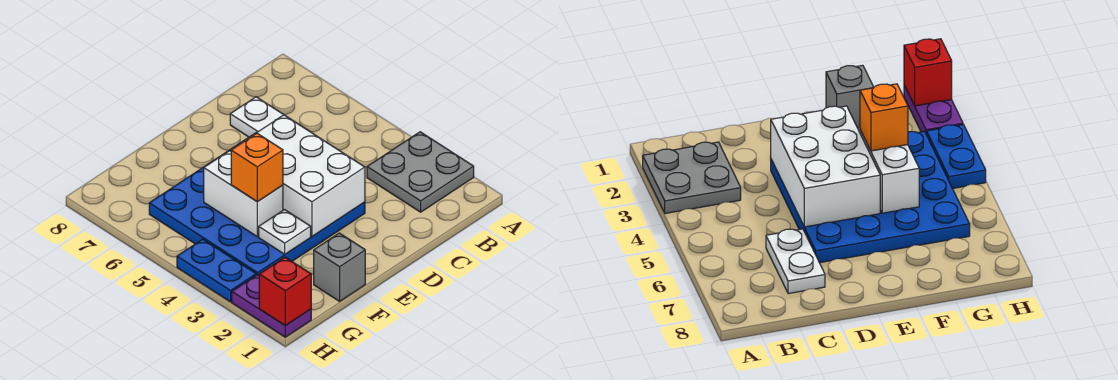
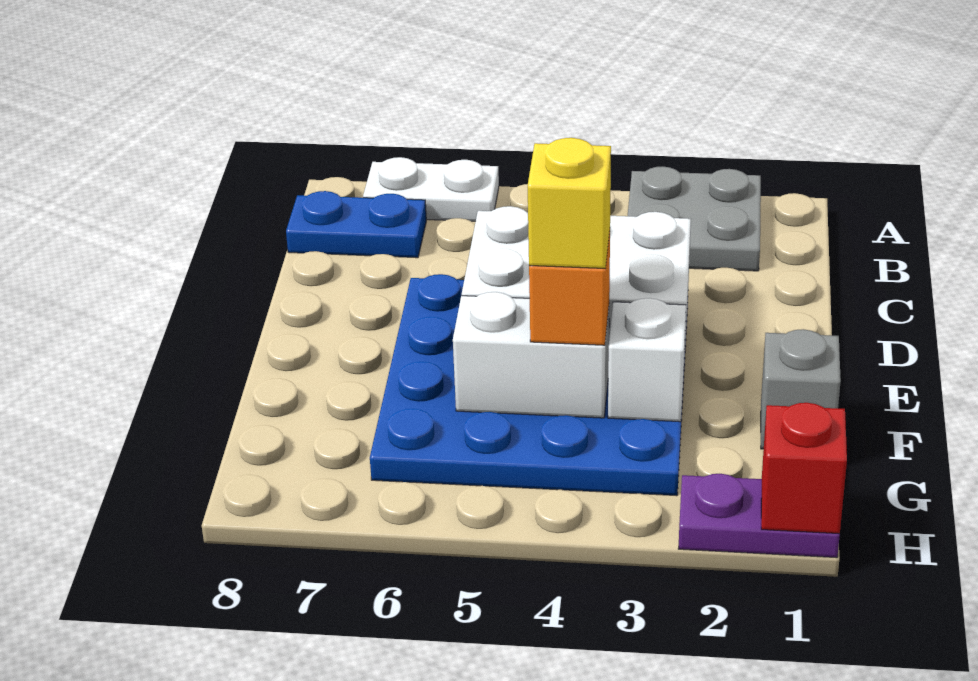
white 1x2 plate [230,97,284,137] -> white 1x2 plate moved to [363,157,499,221]
white 1x1 plate [259,210,311,254] -> white 1x1 brick [608,298,686,422]
none -> yellow 1x1 brick [528,138,611,269]
blue 1x2 plate [177,239,256,302] -> blue 1x2 plate moved to [286,191,426,258]

